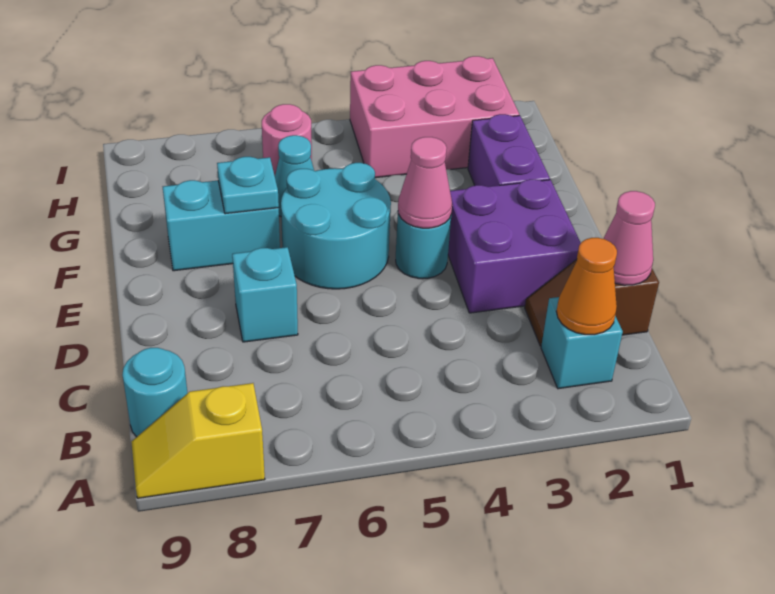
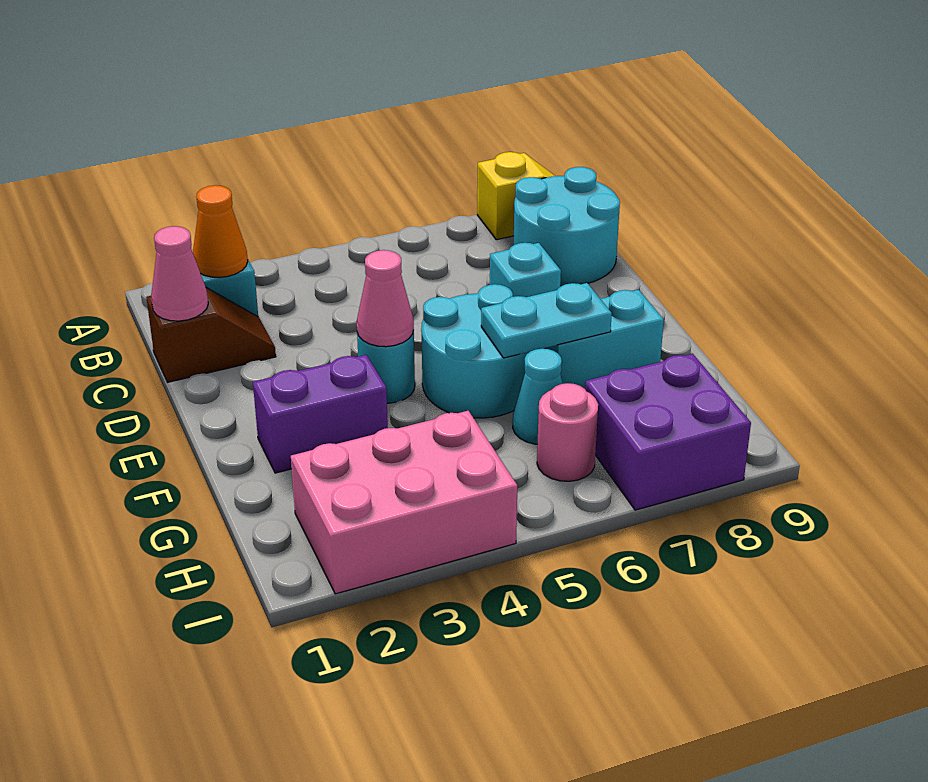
cyan 1x1 round brick [122,348,187,437] -> cyan 2x2 round brick [514,167,620,286]
purple 2x2 brick [448,179,581,313] -> purple 2x2 brick moved to [585,354,751,510]
purple 1x2 brick [468,114,550,187] -> purple 1x2 brick turned to [253,355,388,473]
cyan 1x1 plate [217,157,279,214] -> cyan 1x2 plate [481,283,612,358]

